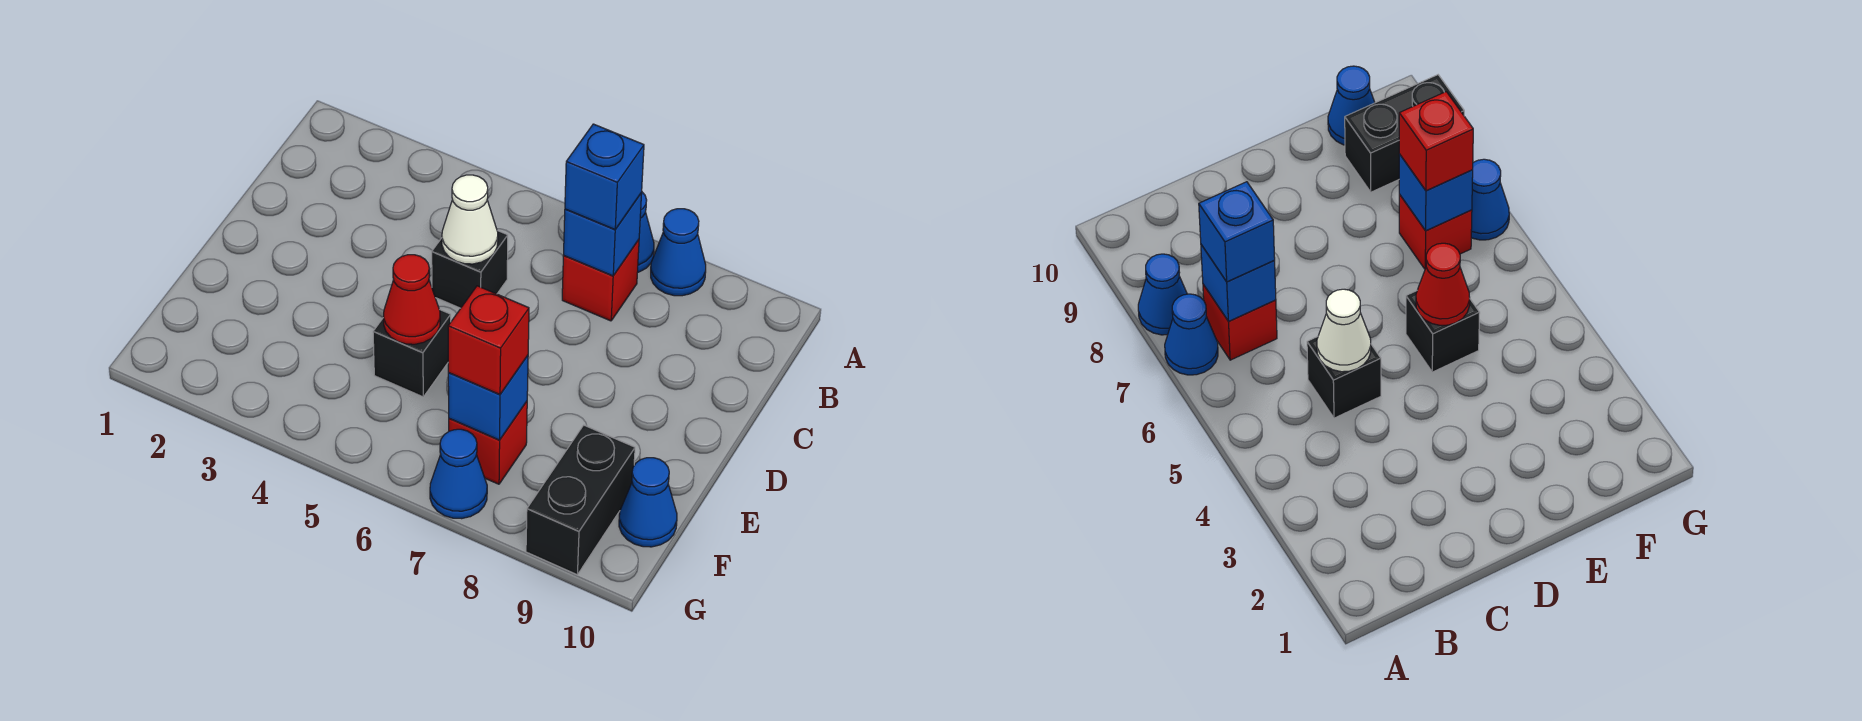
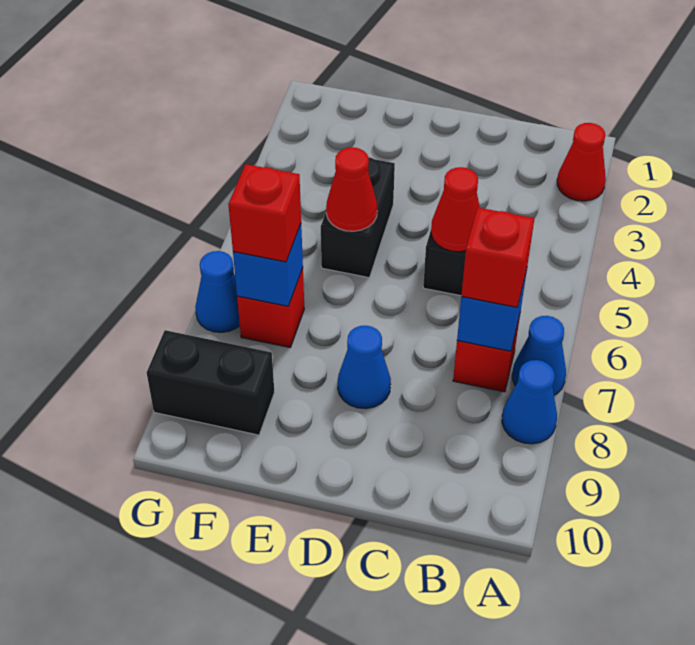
none -> red 1x1 cone [557,123,606,201]
blue 1x1 brick [565,124,644,229] -> red 1x1 brick [461,208,534,307]
white 1x1 cone [442,175,498,264] -> red 1x1 cone [431,167,480,252]
black 1x1 brick [373,309,451,397] -> black 1x2 brick [321,157,395,277]
blue 1x1 cone [619,458,677,547] -> blue 1x1 cone moved to [338,326,391,409]

